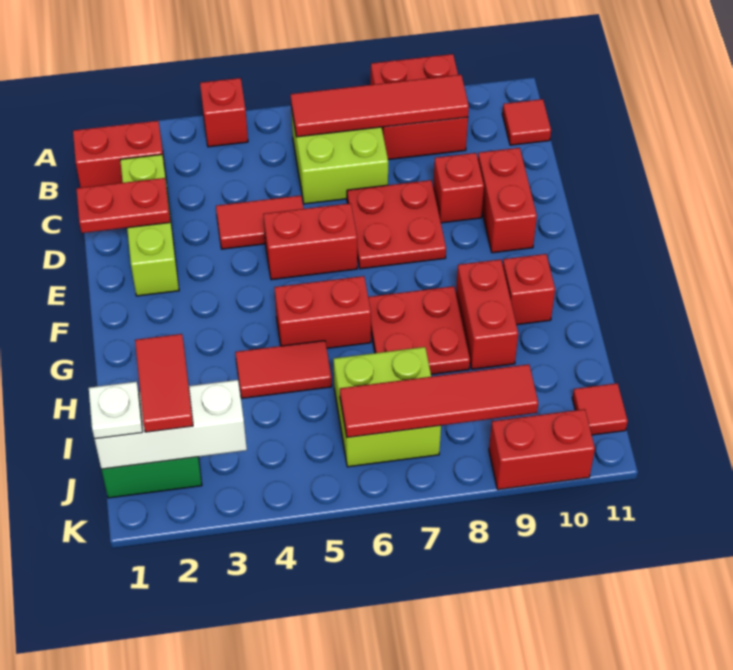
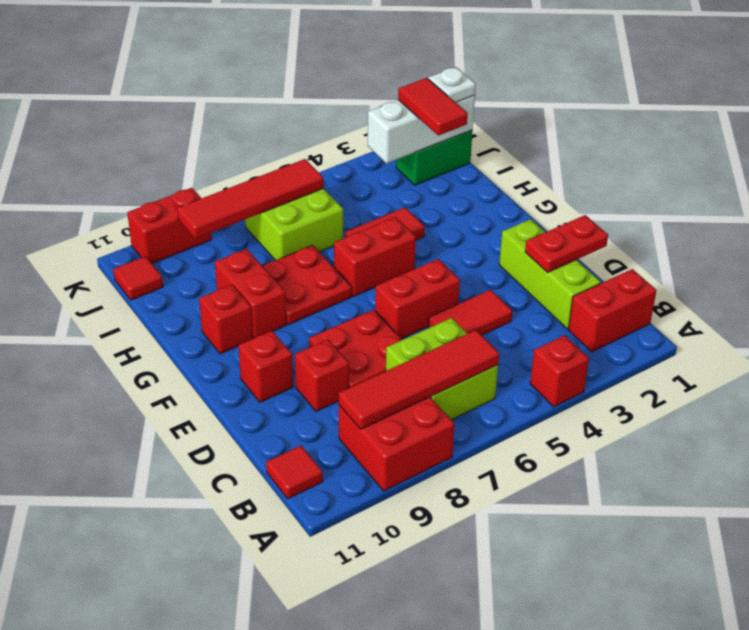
red 1x2 brick [478,148,537,253] -> red 1x1 brick [238,331,293,402]

